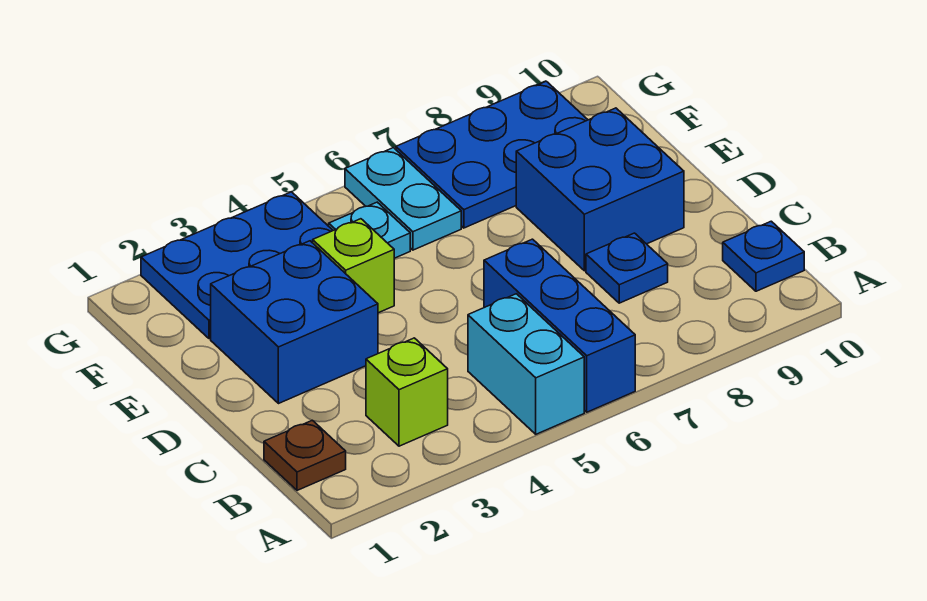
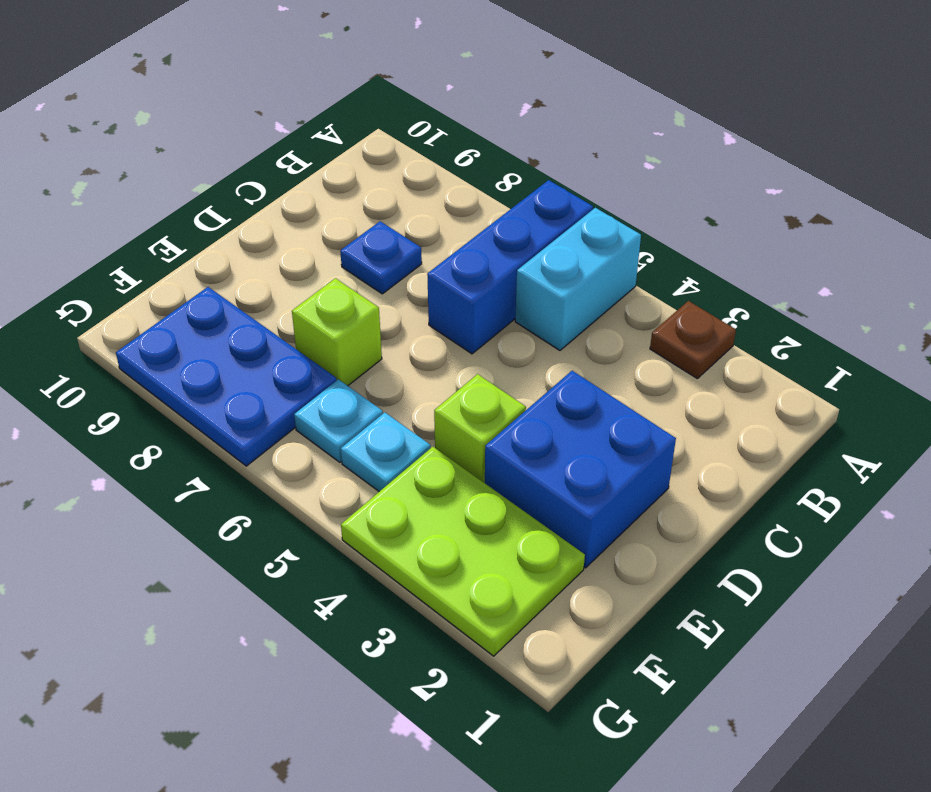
brown 1x1 plate [264,420,346,490] -> brown 1x1 plate moved to [650,301,736,379]
lime 1x1 brick [366,338,448,446] -> lime 1x1 brick moved to [292,278,382,386]
blue 1x1 plate [723,221,804,291] -> none
blue 2x2 brick [516,108,684,271] -> none
blue 2x3 plate [141,192,333,339] -> lime 2x3 plate [341,447,585,656]
cyan 1x2 plate [345,148,461,250] -> cyan 1x1 plate [294,379,383,462]

